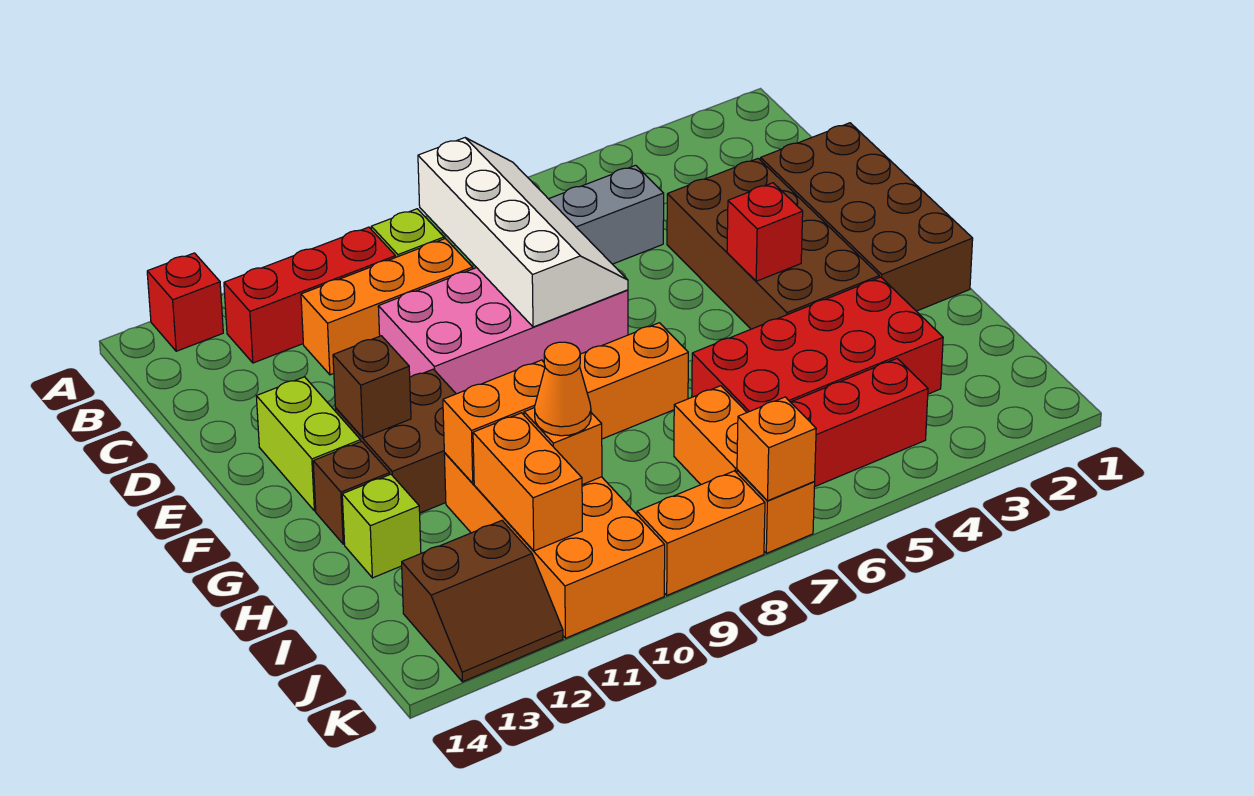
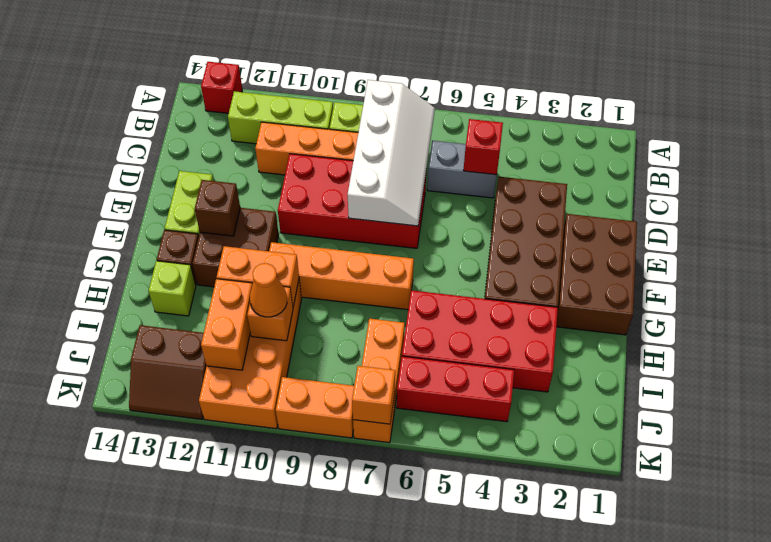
red 1x3 brick [224,227,396,363] -> lime 1x3 brick [228,91,333,144]
brown 2x4 brick [761,123,973,311] -> brown 2x3 brick [556,214,637,335]
pink 2x4 brick [378,268,628,394] -> red 2x4 brick [278,154,426,248]
red 1x1 brick [727,183,803,281] -> red 1x1 brick moved to [463,119,503,175]

